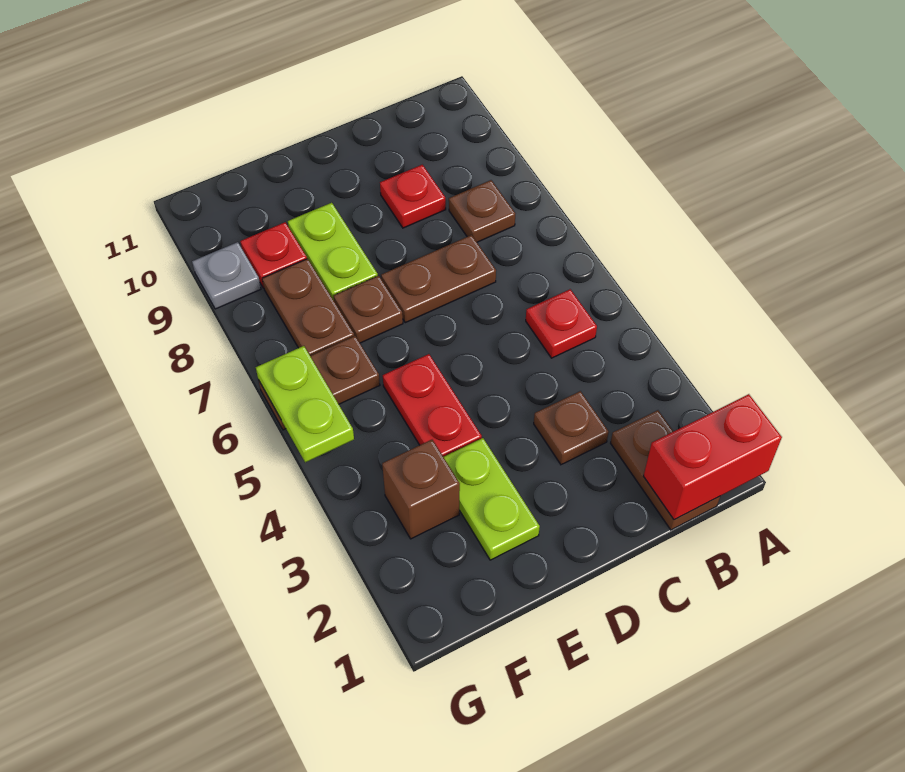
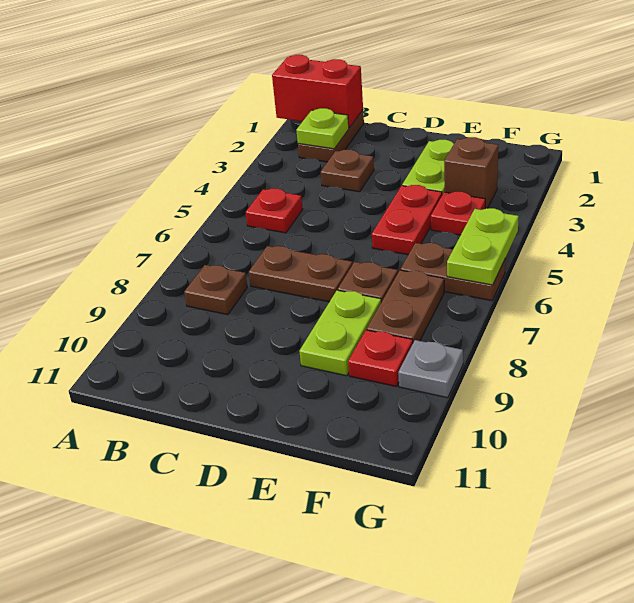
none -> lime 1x1 plate [296,108,349,149]
red 1x1 plate [380,165,446,228] -> red 1x1 plate moved to [431,192,486,235]

